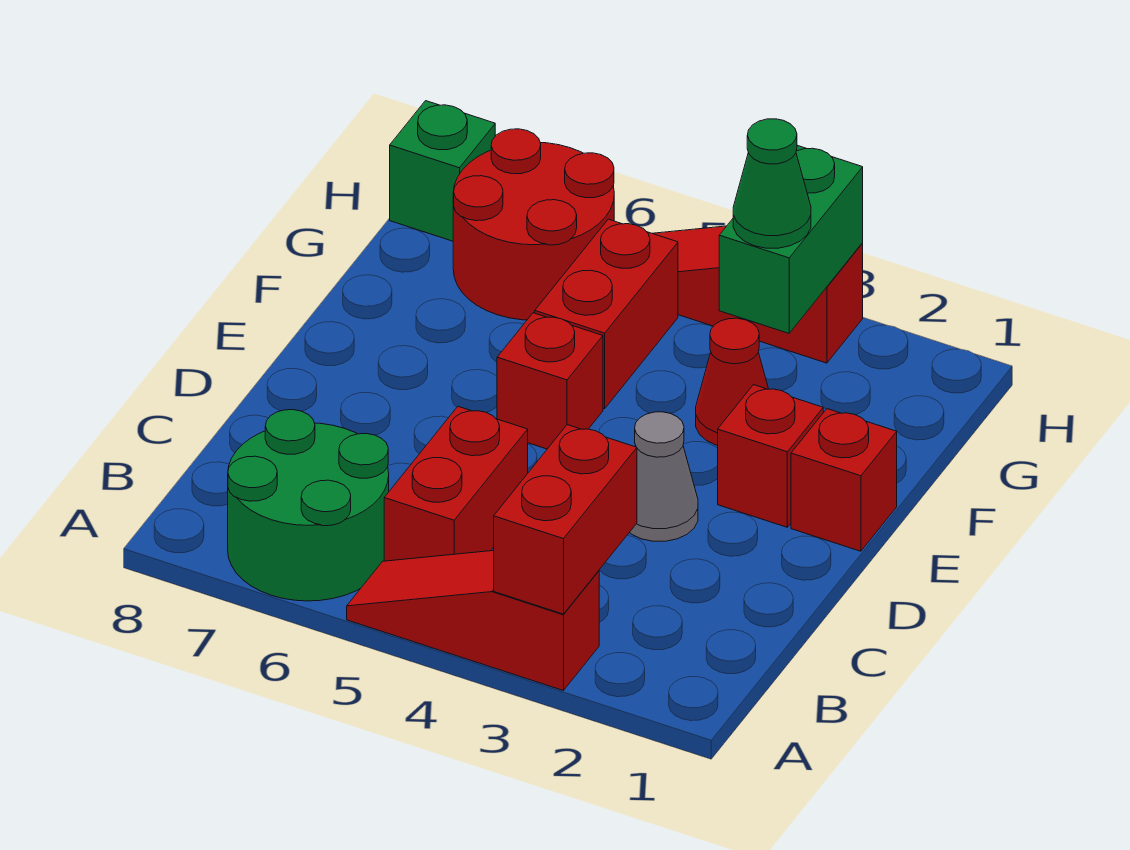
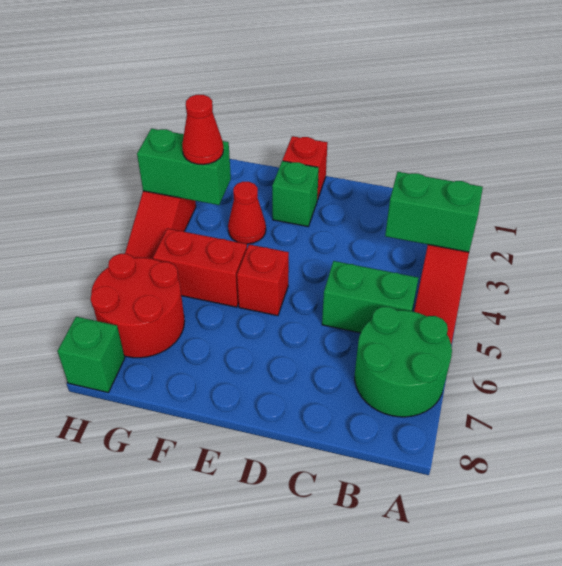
red 1x2 brick [494,425,637,614] -> green 1x2 brick [385,172,483,252]
red 1x2 brick [384,407,528,561] -> green 1x2 brick [322,261,418,333]
grey 1x1 cone [629,412,698,541] -> none
red 1x1 brick [718,385,823,527] -> green 1x1 brick [272,161,319,227]
green 1x1 cone [733,119,811,248] -> red 1x1 cone [182,95,223,165]

